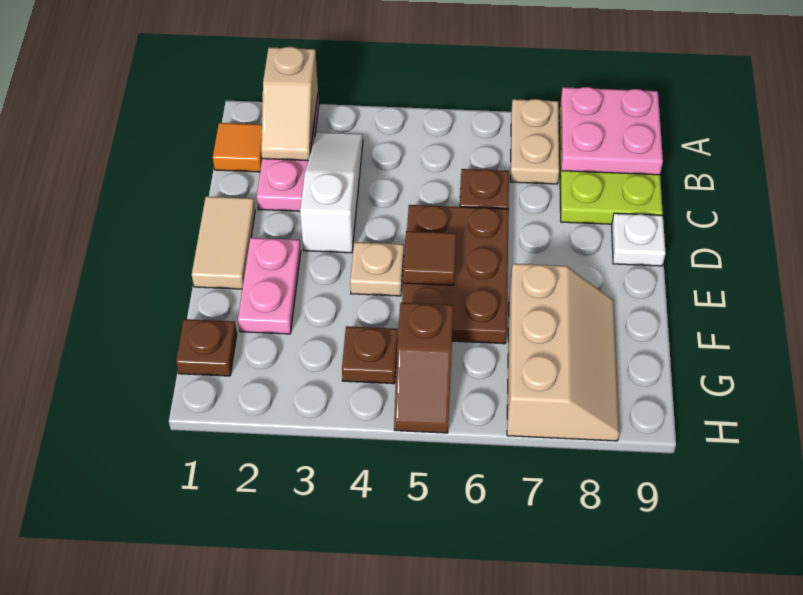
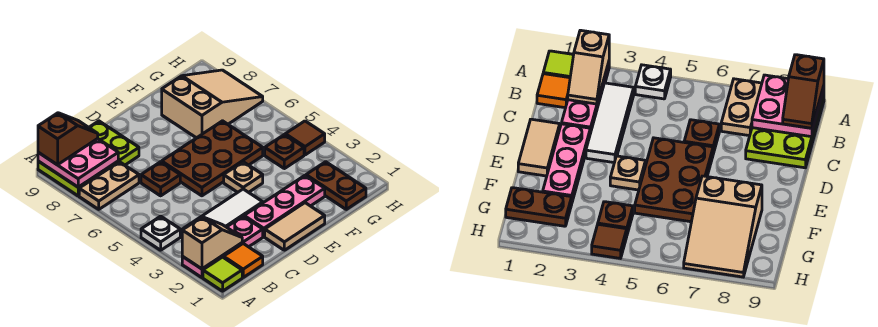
none -> lime 1x1 tile [203,257,242,291]
white 1x3 slope [300,132,363,253] -> white 1x3 tile [182,189,263,230]
white 1x1 plate [612,213,666,266] -> white 1x1 plate moved to [141,216,180,250]
pink 1x2 plate [238,238,301,334] -> pink 1x3 plate [244,176,325,237]
brown 1x1 tile [403,231,456,285] -> brown 1x1 tile moved to [285,121,325,155]
tan 2x3 slope [507,264,619,441] -> tan 2x3 slope turned to [162,70,263,138]
brown 1x1 plate [176,319,237,376] -> brown 1x2 plate [306,162,366,209]
brown 1x2 slope [394,303,453,433] -> brown 1x2 slope moved to [38,113,98,165]

